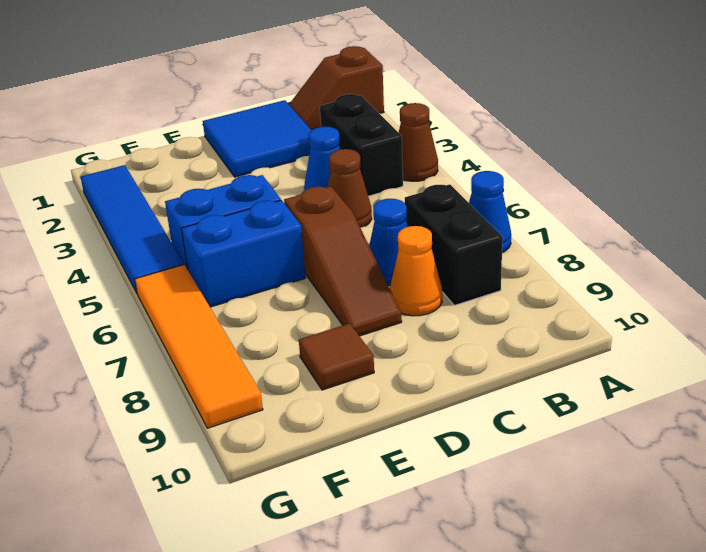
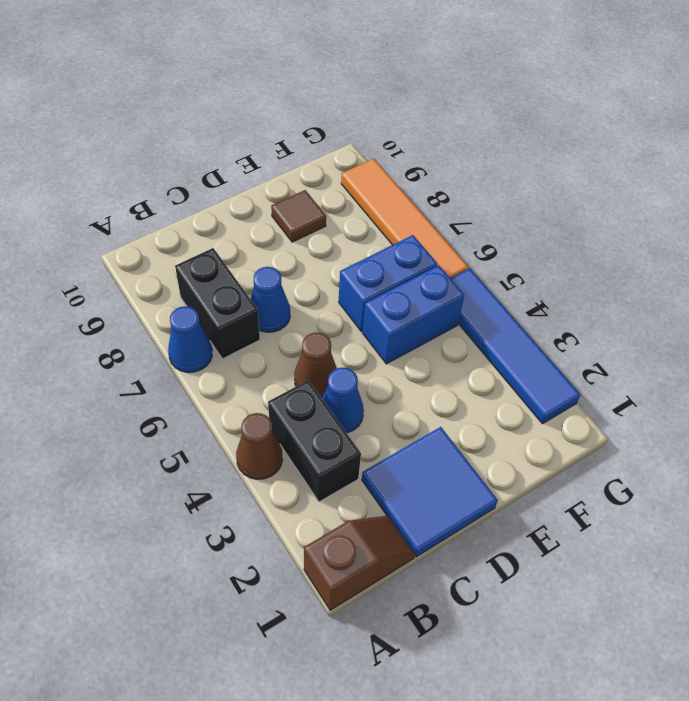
orange 1x1 cone [390,226,442,316] -> none
brown 1x3 slope [284,186,402,336] -> none

